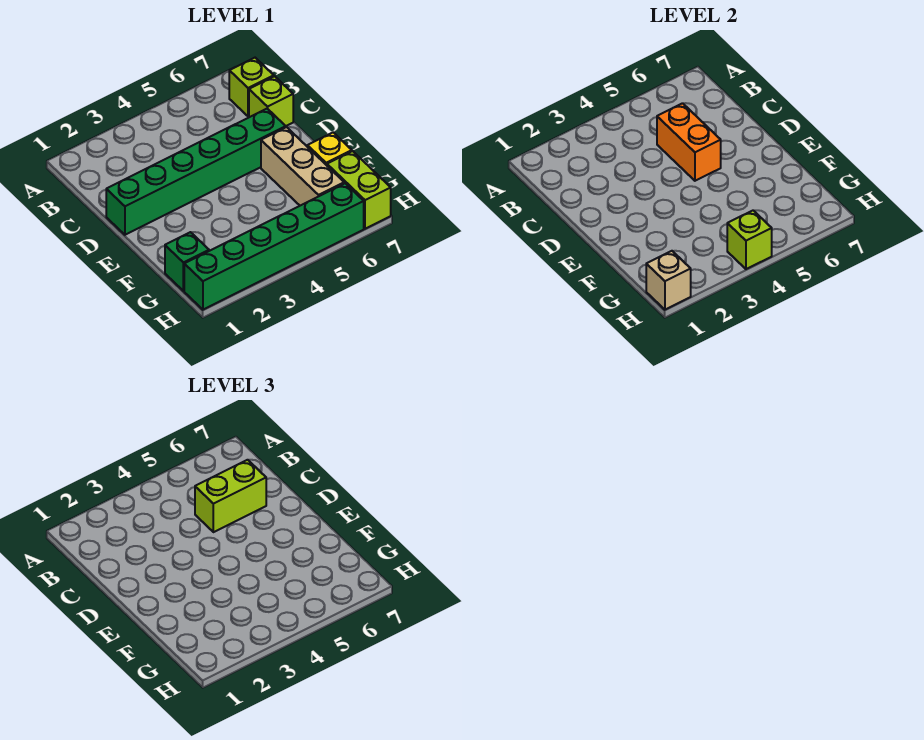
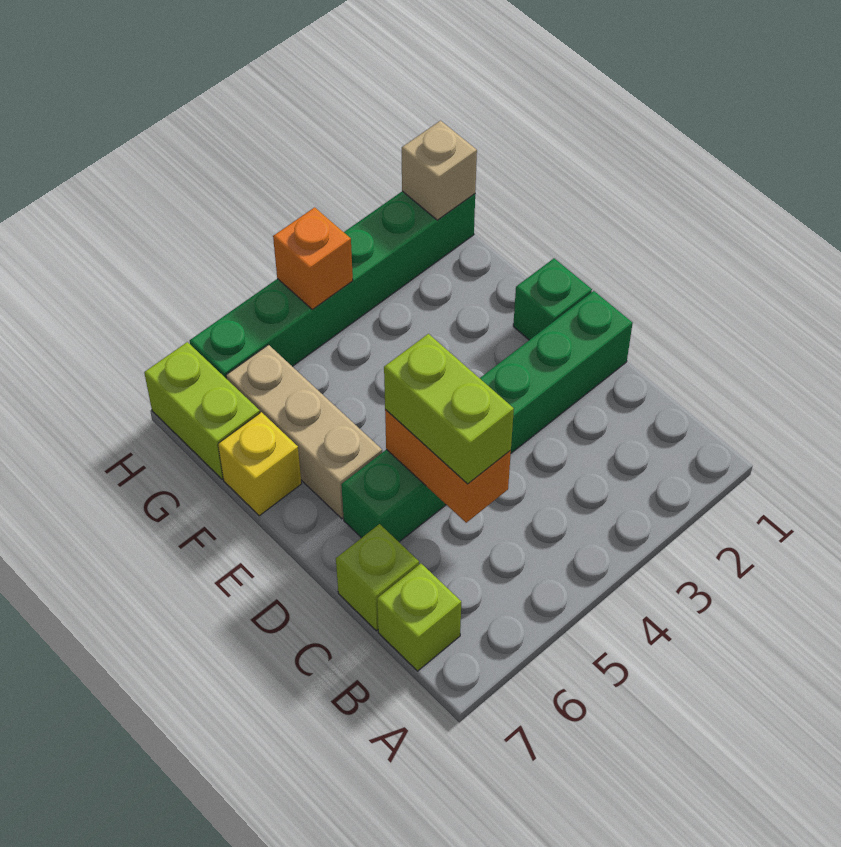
lime 1x2 brick [195,460,266,532] -> lime 1x2 brick turned to [384,334,514,484]
green 1x1 brick [165,232,209,291] -> green 1x1 brick moved to [513,258,592,340]
lime 1x1 brick [727,211,772,269] -> orange 1x1 brick [273,207,353,309]

